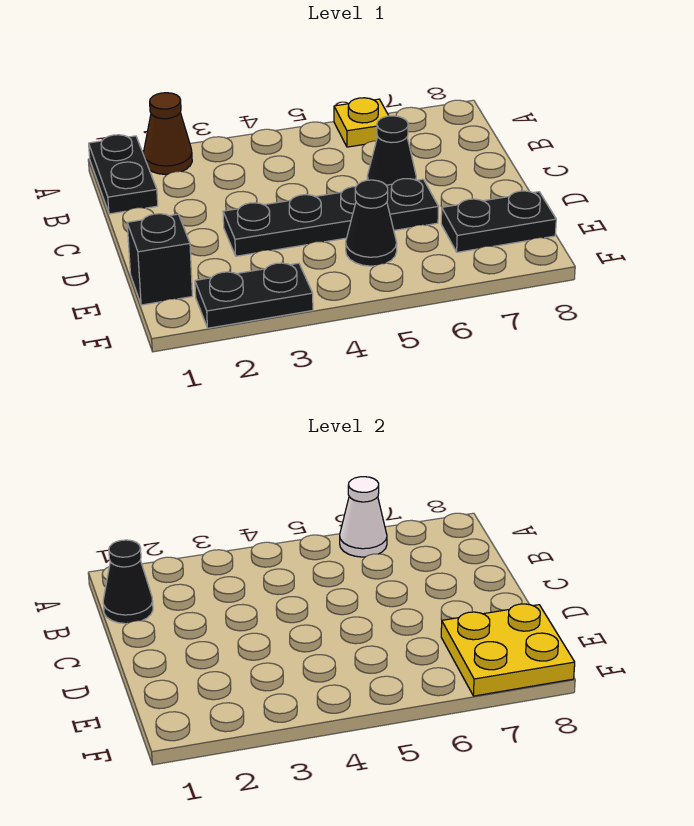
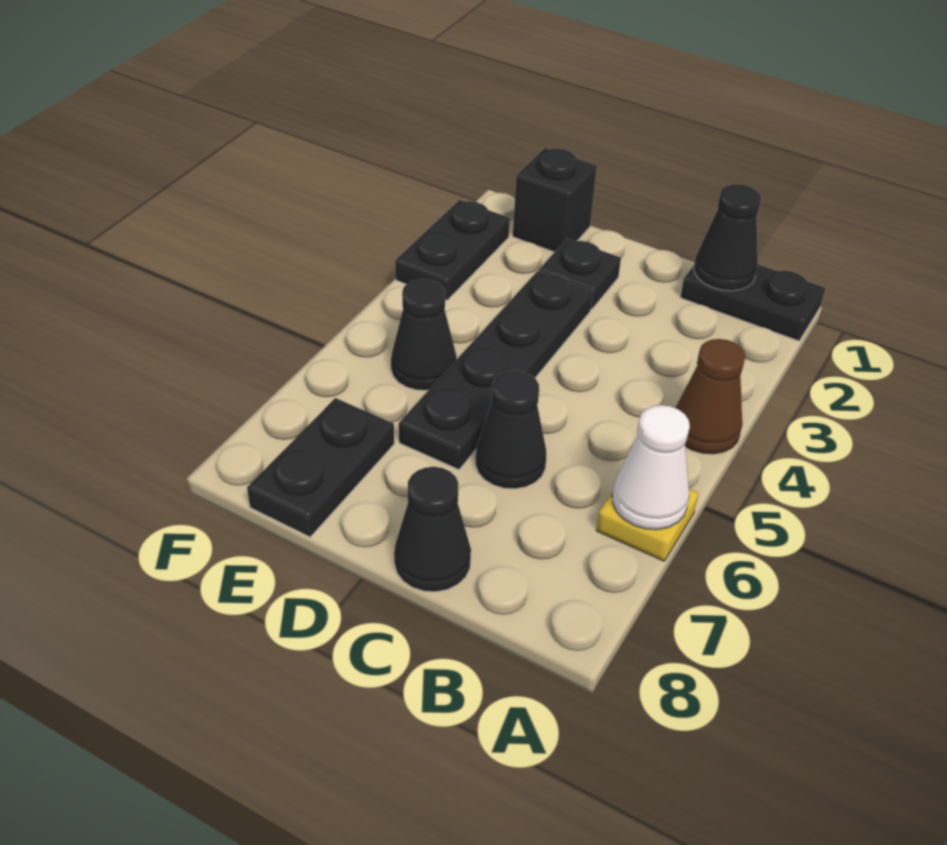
brown 1x1 cone [144,93,192,175] -> brown 1x1 cone moved to [676,339,745,454]
none -> black 1x1 cone [394,467,471,592]
none -> black 1x1 plate [539,238,621,309]
yellow 2x2 plate [441,604,575,696] -> none

